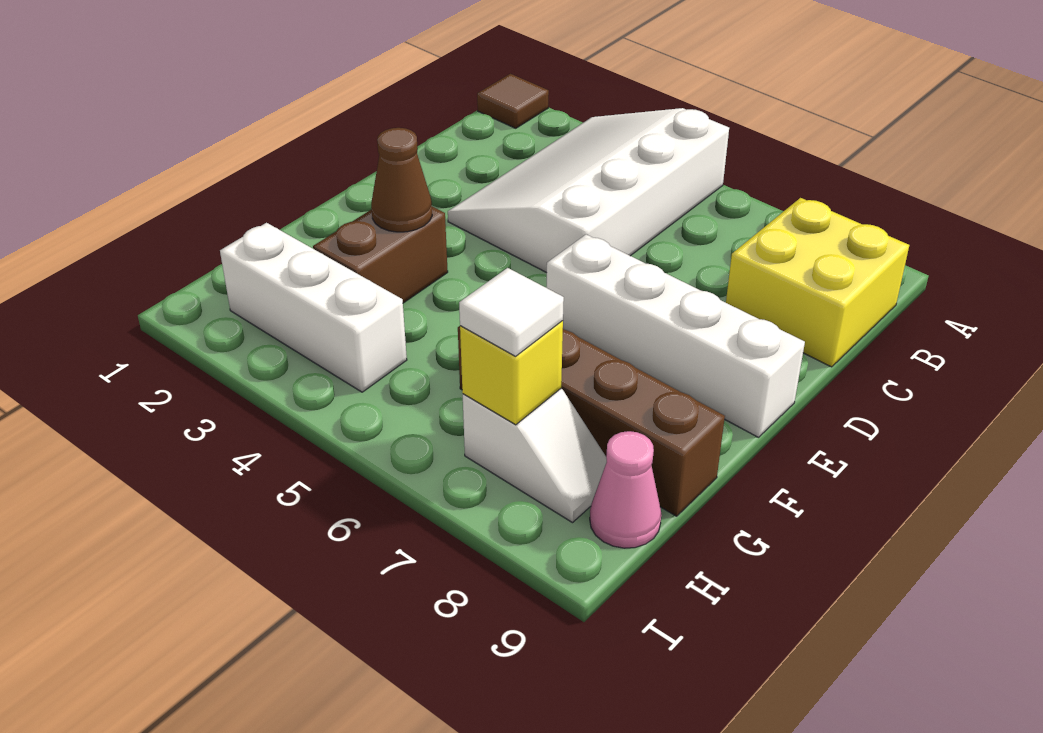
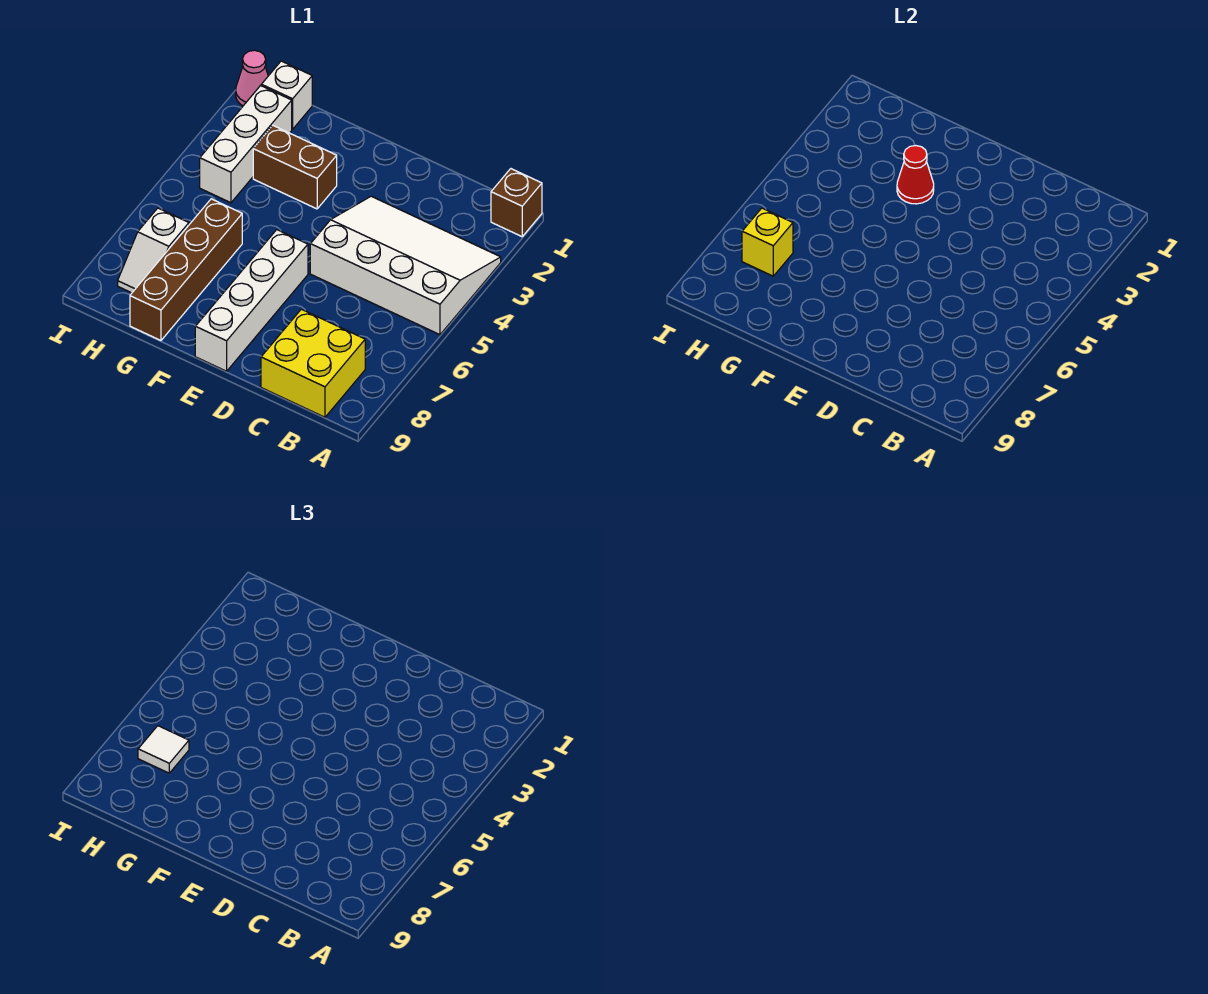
brown 1x1 tile [477,74,549,128] -> brown 1x1 brick [491,169,542,237]
brown 1x1 cone [371,128,432,232] -> red 1x1 cone [897,146,934,204]
none -> white 1x1 brick [261,61,312,129]
pink 1x1 cone [590,431,661,548] -> pink 1x1 cone moved to [236,50,268,106]

